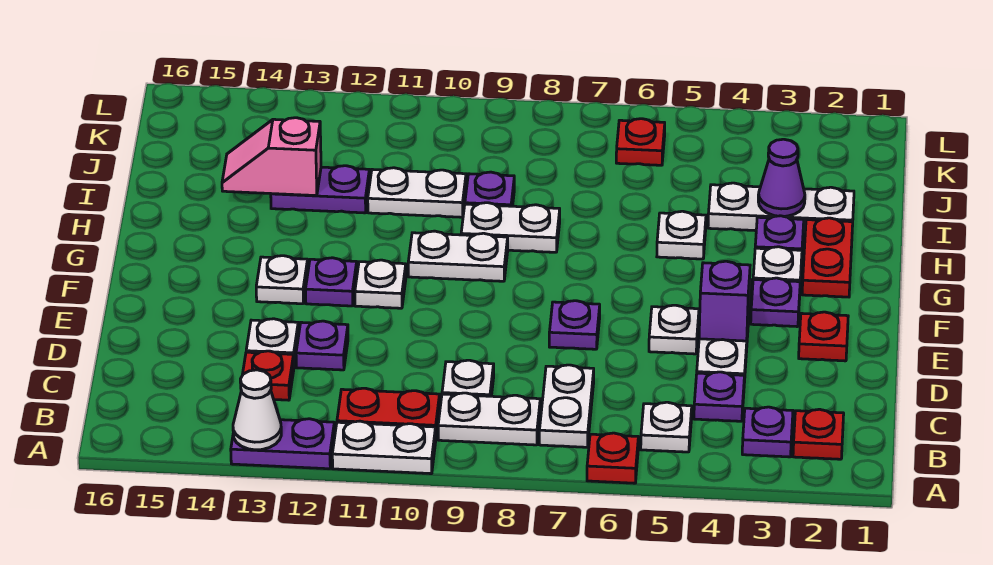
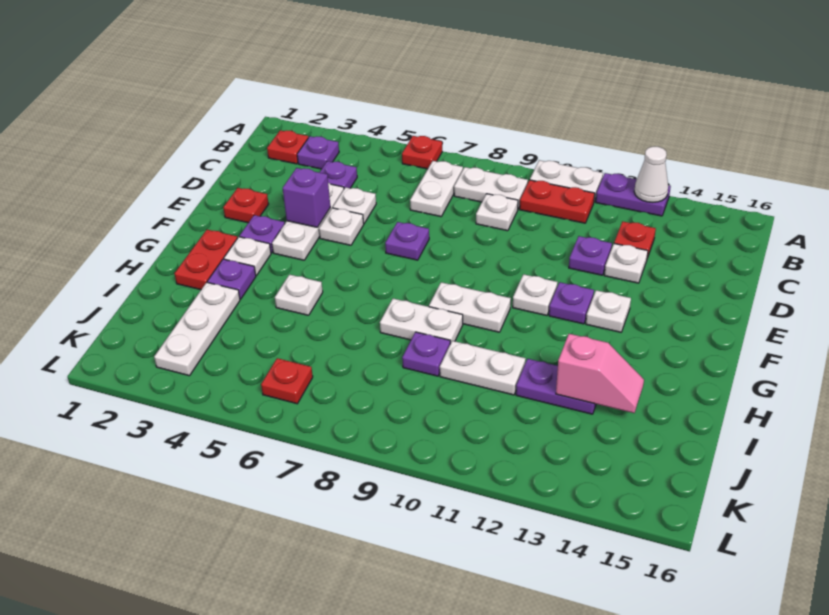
white 1x1 plate [641,402,692,452] -> white 1x1 plate moved to [333,187,376,223]
white 1x3 plate [708,183,854,233] -> white 1x3 plate turned to [154,282,240,376]
purple 1x1 cone [758,139,805,216] -> none

